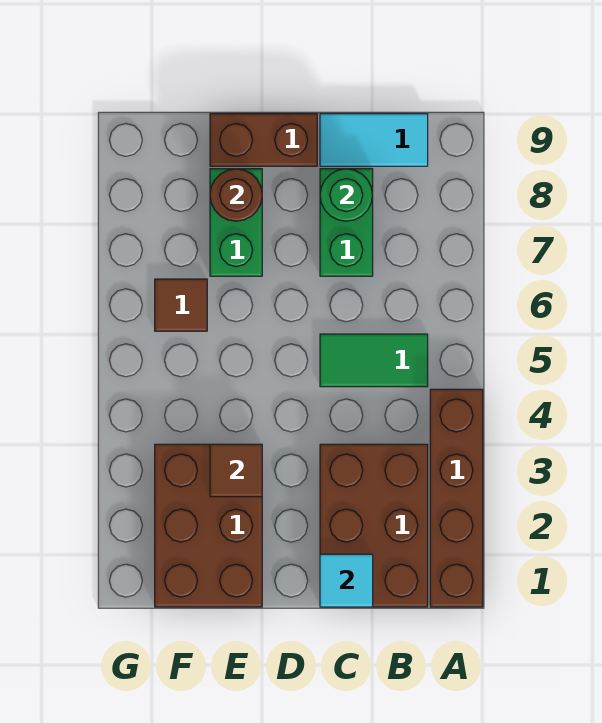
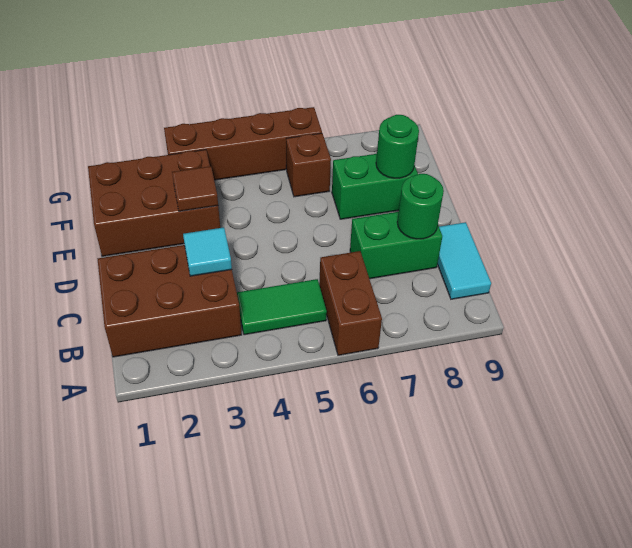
brown 1x4 brick [430,389,483,607] -> brown 1x4 brick moved to [164,107,322,180]
green 1x2 tile [320,334,428,387] -> green 1x2 tile turned to [237,279,327,335]
cyan 1x1 tile [320,554,373,607] -> cyan 1x1 tile moved to [183,227,232,276]
brown 1x2 brick [210,114,317,166] -> brown 1x2 brick moved to [319,251,382,355]
brown 1x1 round brick [210,169,262,221] -> green 1x1 round brick [376,115,419,178]
brown 1x1 tile [155,279,207,331] -> brown 1x1 brick [286,133,331,197]

